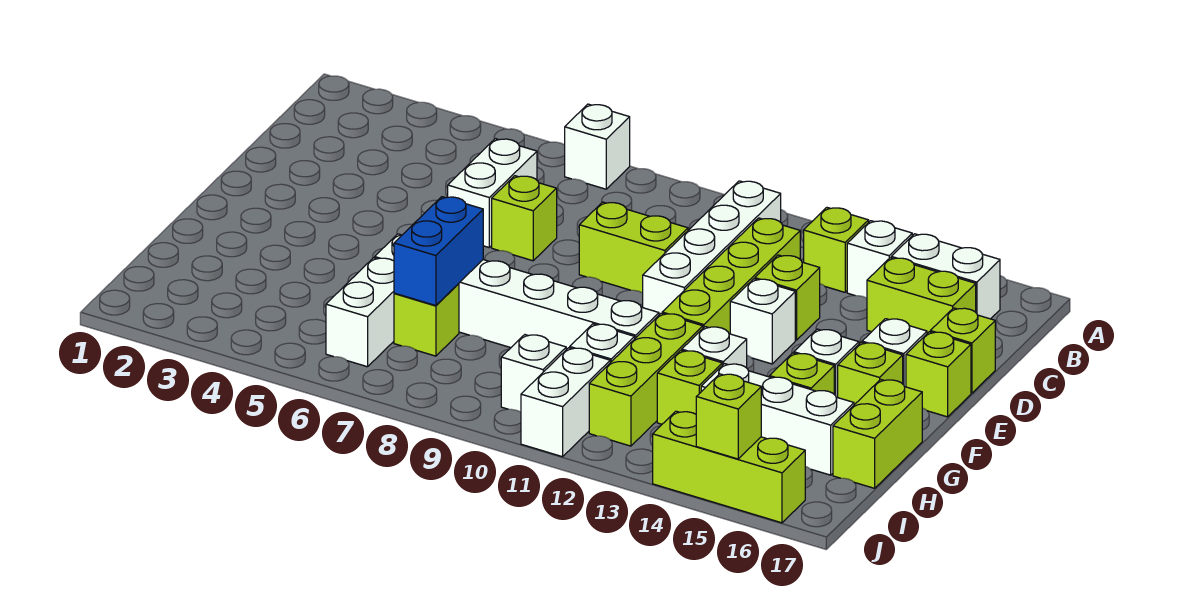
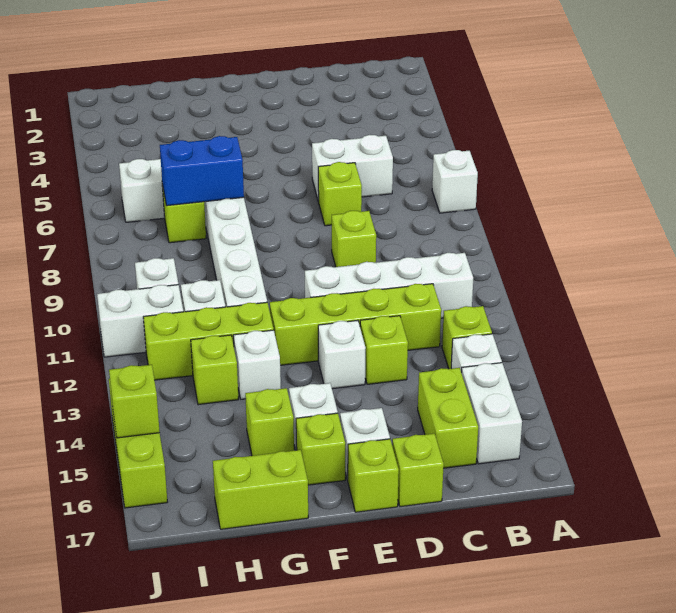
lime 1x2 brick [579,202,688,293] -> lime 1x1 brick [332,211,376,267]
white 1x3 brick [701,364,854,475] -> none

